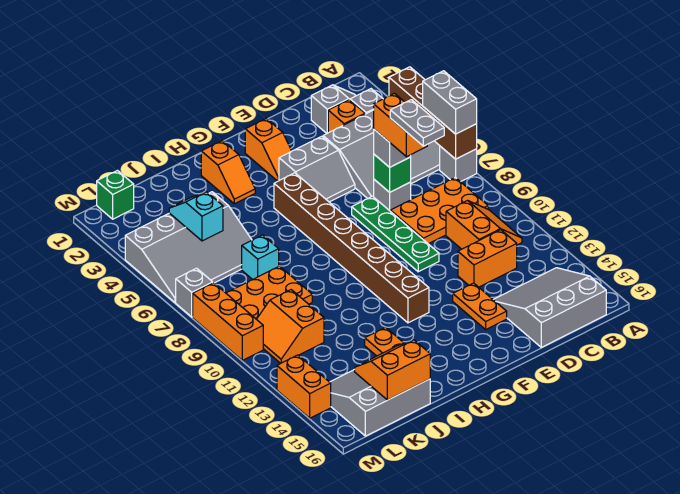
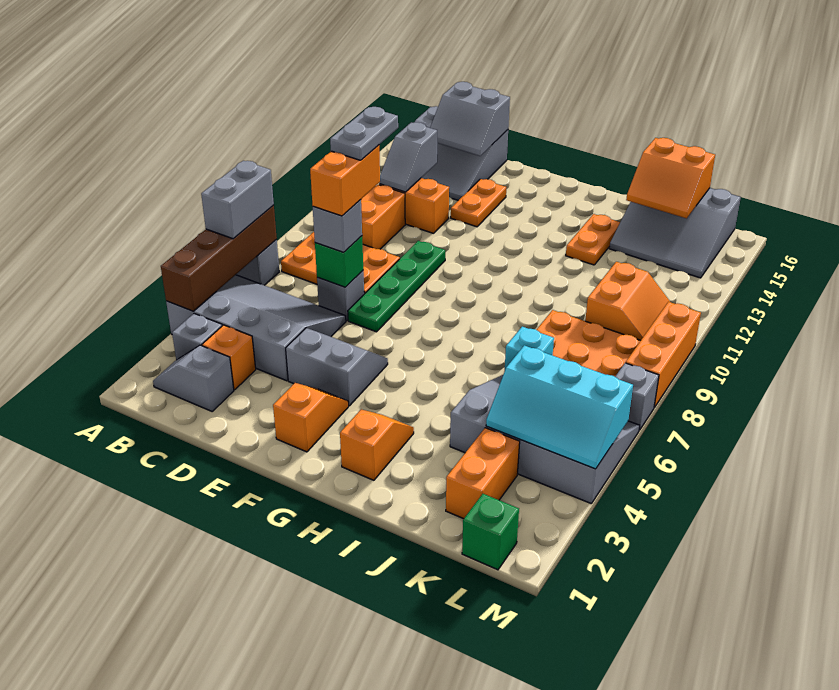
none -> grey 1x2 slope [379,122,437,192]
none -> grey 2x2 slope [430,82,510,156]
brown 1x8 brick [274,173,429,323] -> none
cyan 1x2 slope [169,192,223,241] -> cyan 2x3 slope [486,345,633,469]
orange 1x2 brick [277,355,331,418] -> orange 1x2 brick moved to [446,428,520,519]

